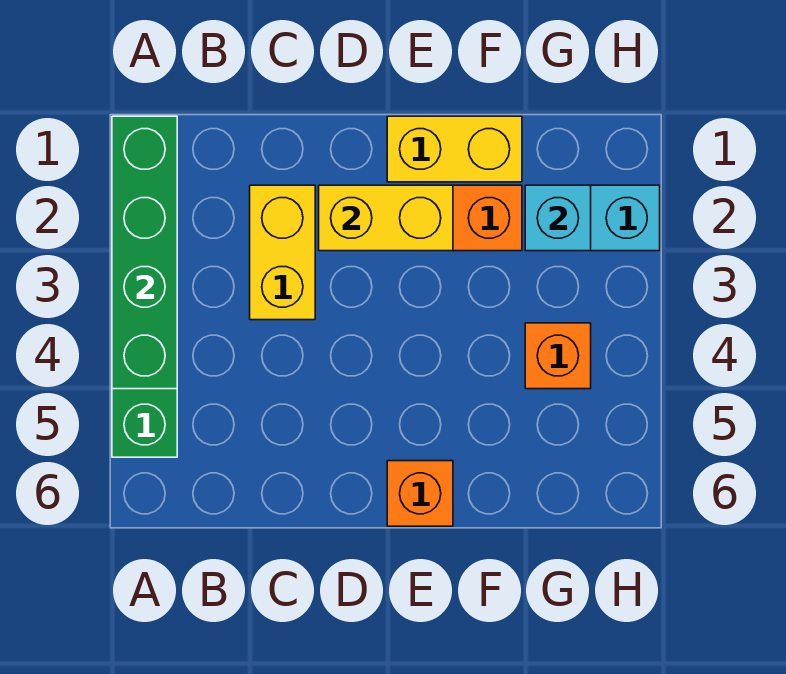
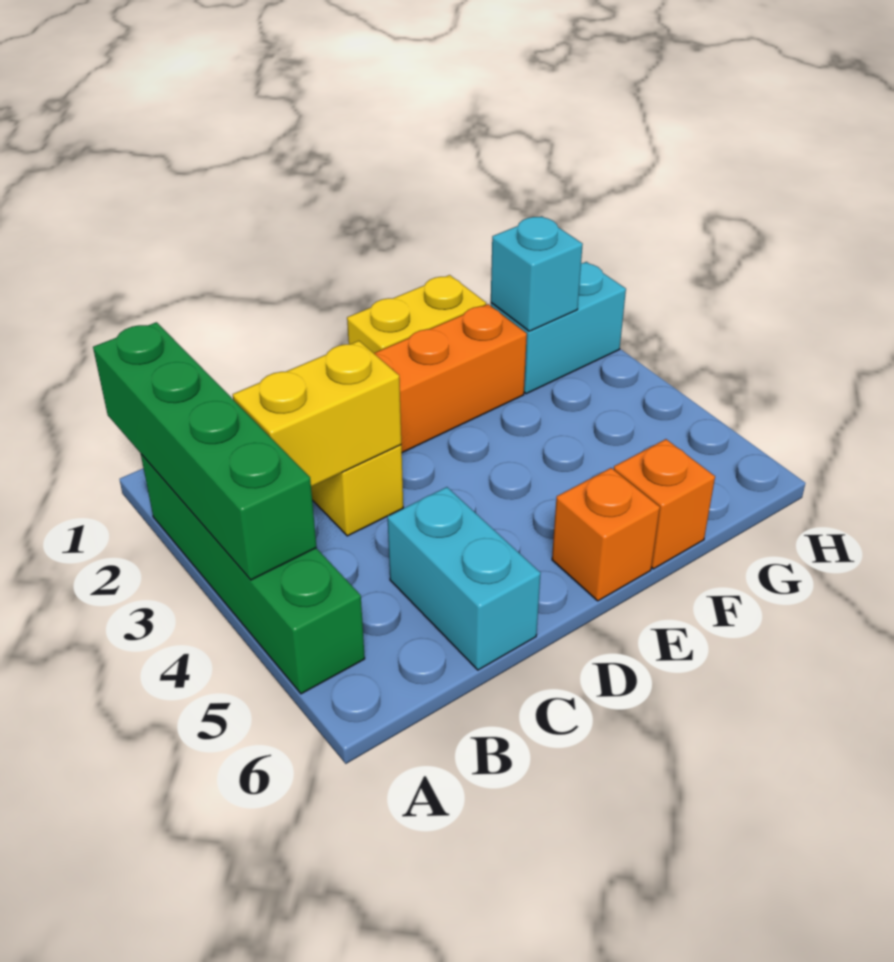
none -> cyan 1x2 brick [387,487,541,670]
yellow 1x2 brick [319,185,453,251] -> yellow 1x2 brick moved to [233,341,401,487]
orange 1x1 brick [525,323,591,389] -> orange 1x1 brick moved to [614,439,715,569]

